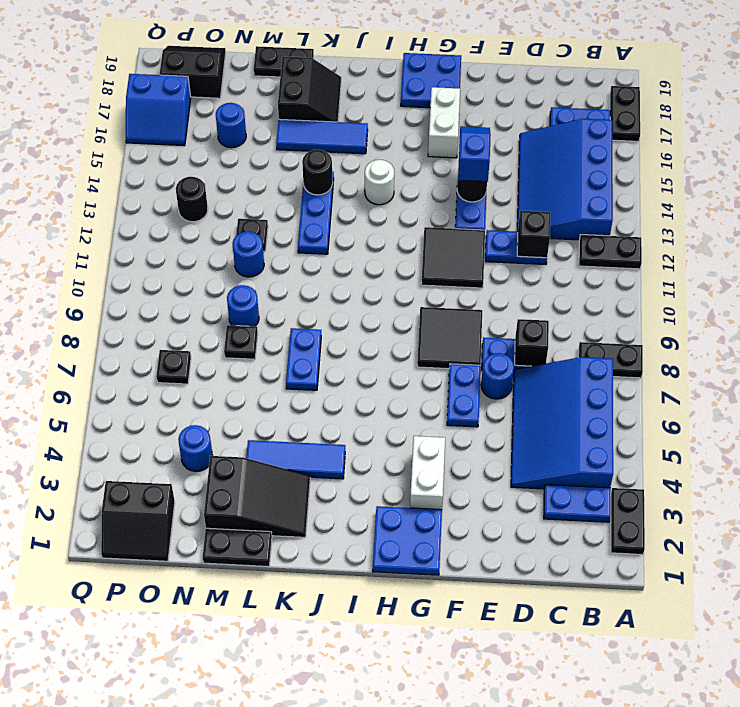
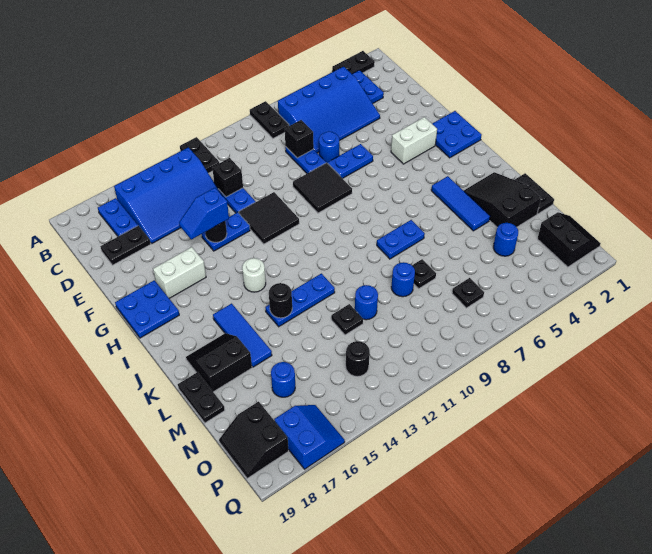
black 1x2 plate [610,86,640,141] -> black 1x2 plate moved to [100,226,151,265]

